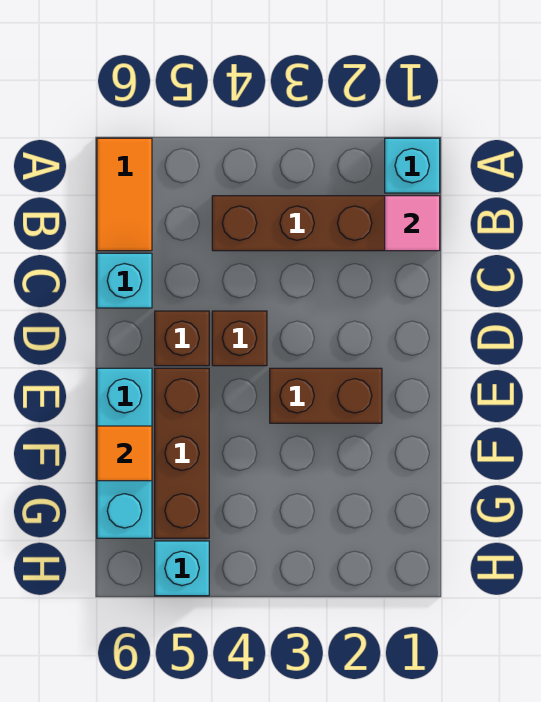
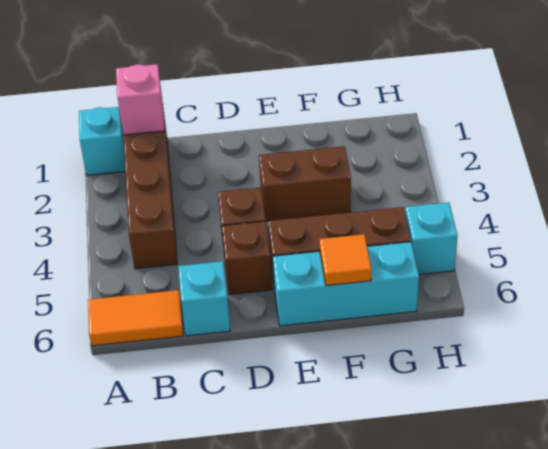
pink 1x1 tile [385,196,440,251] -> pink 1x1 brick [116,64,165,135]
brown 1x2 brick [270,368,382,423] -> brown 1x2 brick turned to [259,146,351,221]

